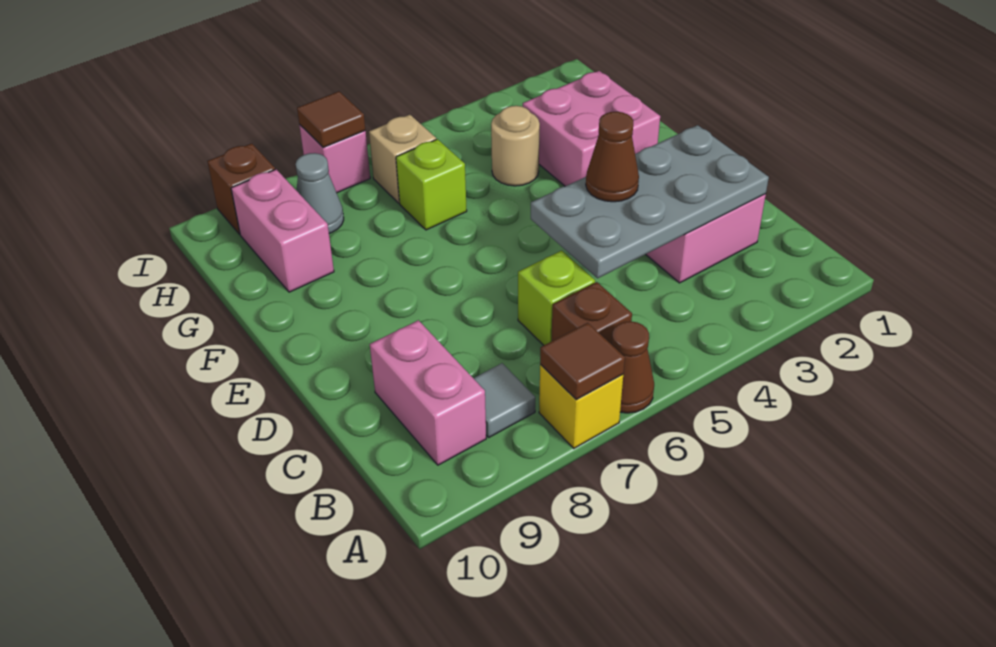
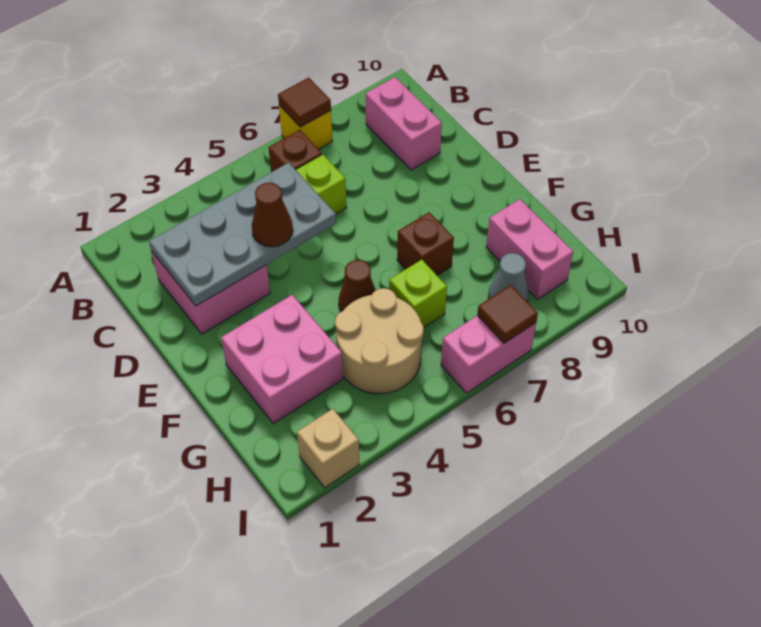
brown 1x1 cone [612,321,654,413] -> brown 1x1 cone moved to [338,260,376,312]
grey 1x1 tile [474,363,535,437] -> none
tan 1x1 round brick [491,106,540,186] -> tan 2x2 round brick [335,288,424,394]
tan 1x1 brick [369,115,436,203] -> tan 1x1 brick moved to [297,409,359,488]
pink 1x1 brick [299,125,370,193] -> pink 1x2 brick [441,315,536,393]
brown 1x1 brick [207,143,275,234] -> brown 1x1 brick moved to [397,212,454,275]

